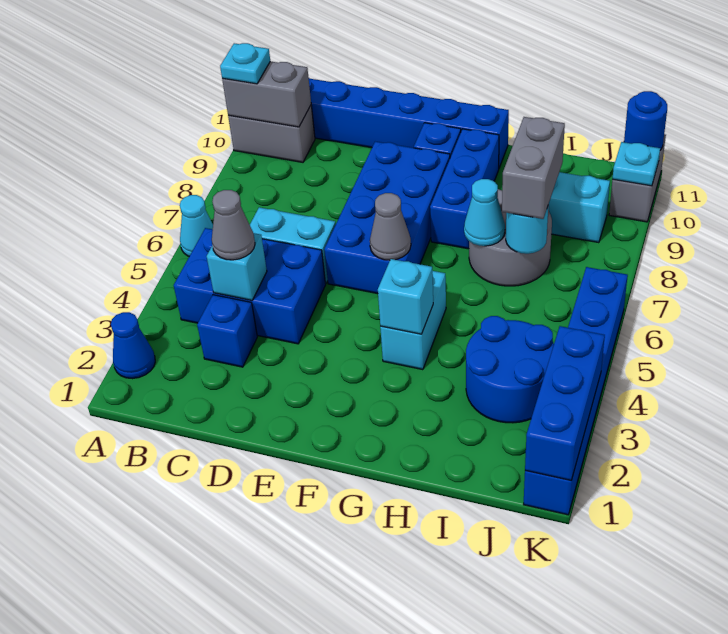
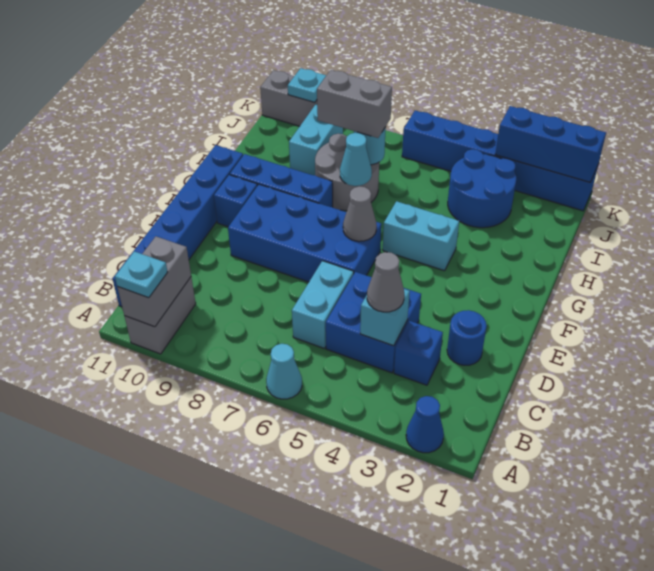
blue 2x3 brick [174,228,326,344] -> blue 2x2 brick [326,272,421,373]
cyan 1x1 brick [378,259,433,334] -> none
blue 1x1 round brick [624,91,667,150] -> blue 1x1 round brick moved to [447,310,487,365]

